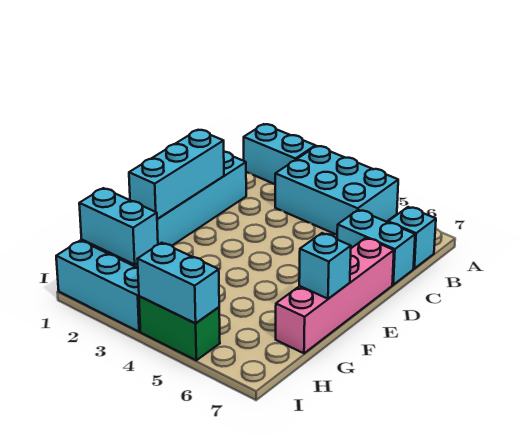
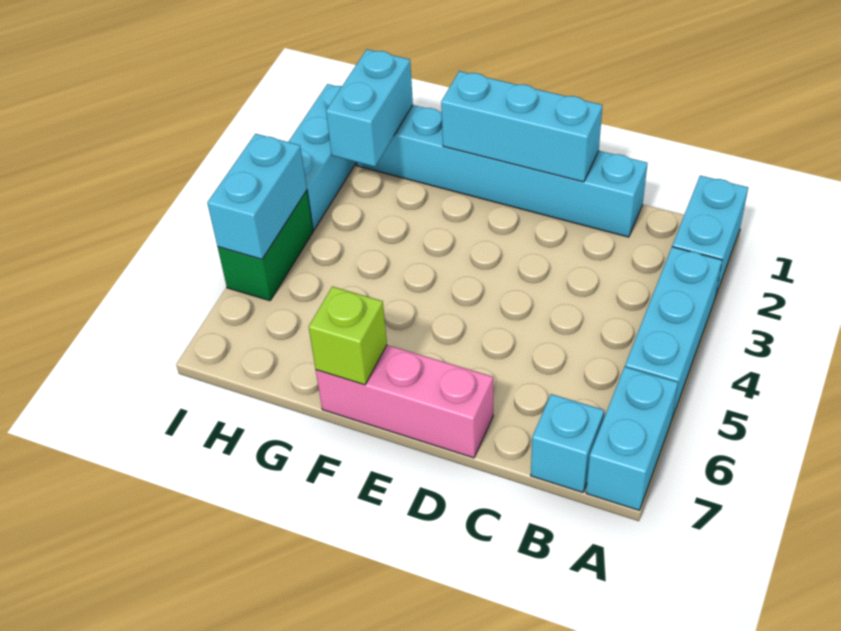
cyan 2x3 brick [275,146,398,235] -> cyan 1x3 brick [625,247,722,418]
cyan 1x2 brick [337,210,415,285] -> cyan 1x2 brick moved to [586,367,678,510]
pink 1x4 brick [276,238,394,353] -> pink 1x3 brick [316,345,493,458]
cyan 1x1 brick [299,233,351,299] -> lime 1x1 brick [309,287,387,385]

